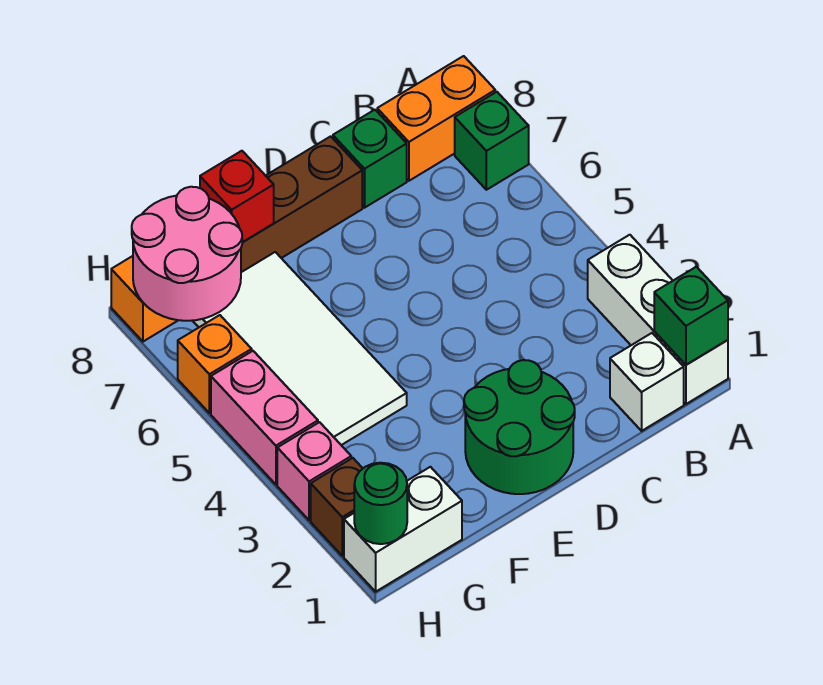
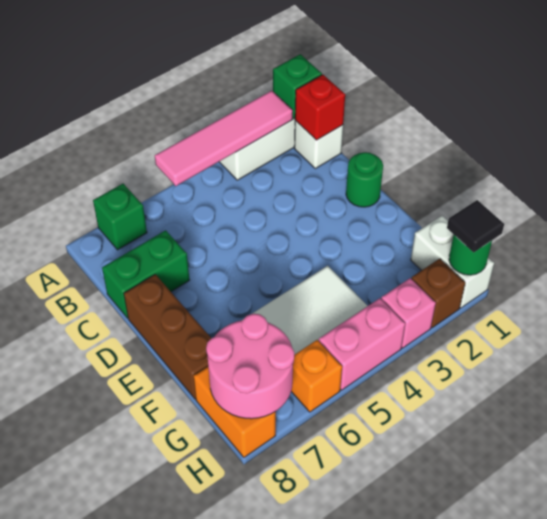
none -> pink 1x4 tile [155,91,293,186]
orange 1x2 brick [377,56,495,181] -> none
green 1x1 brick [333,110,407,208] -> green 1x2 brick [102,230,189,318]
green 2x2 round brick [464,360,575,494] -> green 1x1 round brick [346,152,383,207]
red 1x1 brick [200,151,274,242] -> red 1x1 brick moved to [295,75,345,140]
none -> black 1x1 tile [447,200,504,252]

